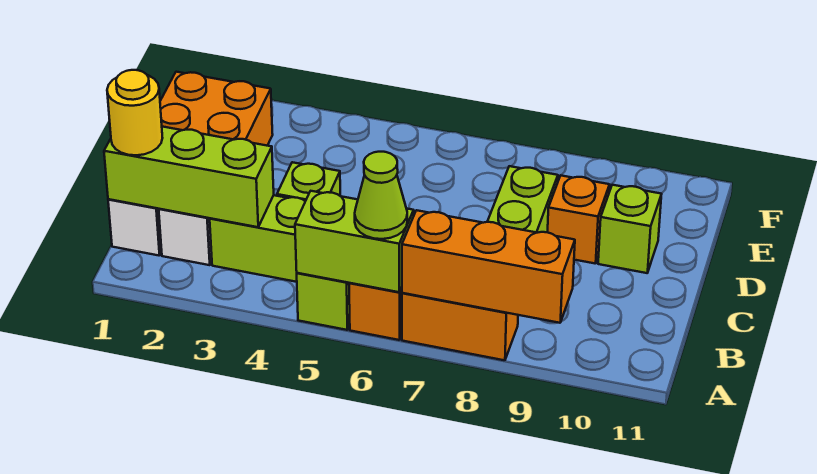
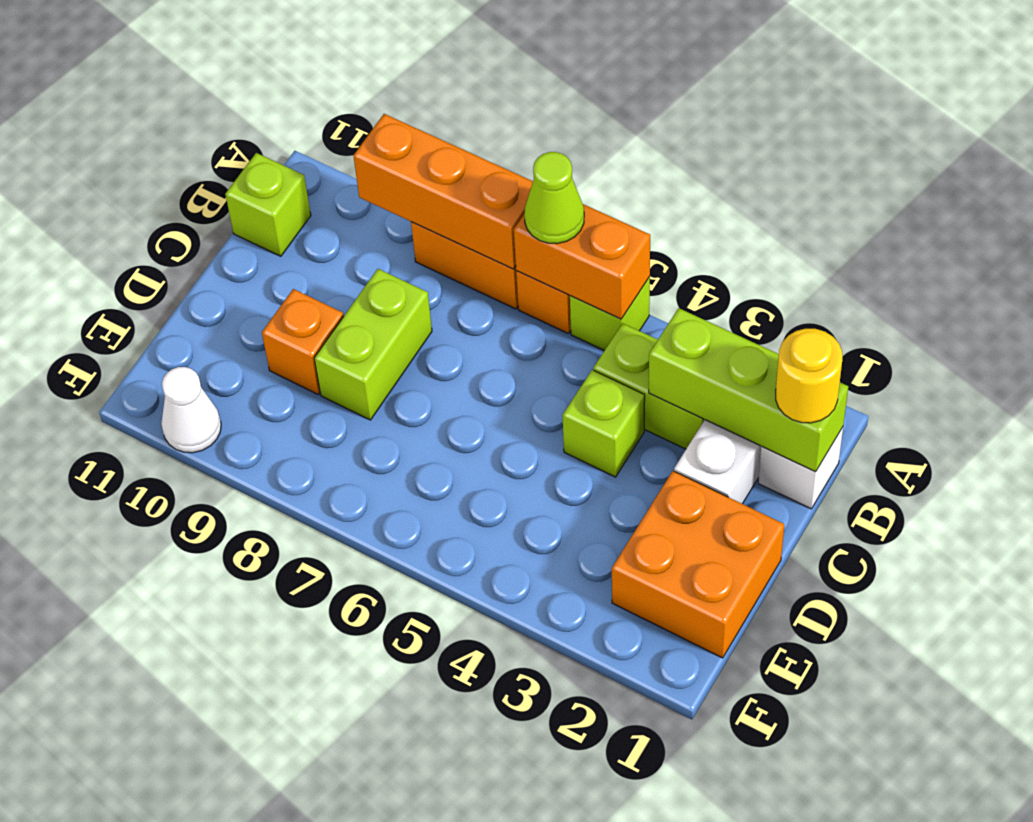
lime 1x2 brick [295,191,414,292] -> orange 1x2 brick [514,204,650,319]
lime 1x1 brick [598,185,661,273] -> lime 1x1 brick moved to [225,153,311,256]
none -> white 1x1 cone [161,367,221,453]

